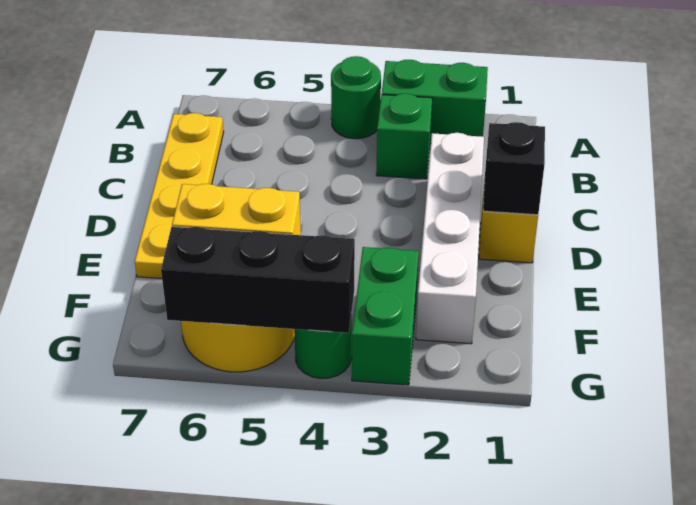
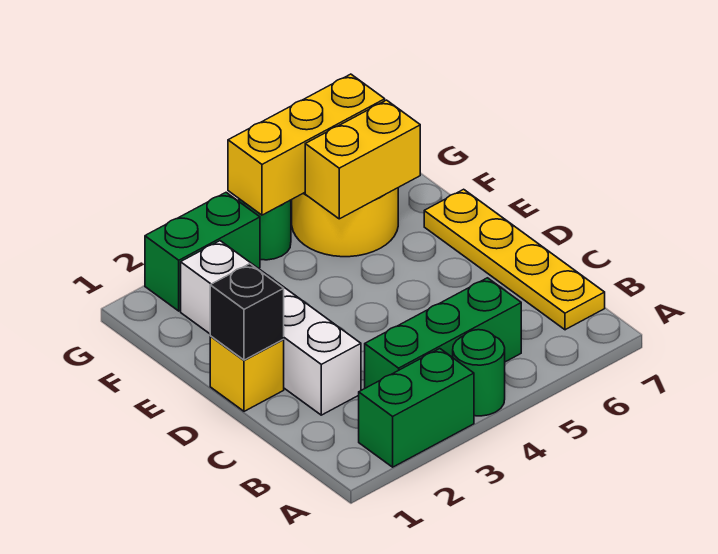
green 1x1 brick [376,94,432,179] -> green 1x3 brick [365,278,521,388]
green 1x2 brick [352,247,419,385] -> green 1x2 brick turned to [145,193,260,311]
black 1x3 brick [161,227,355,333] -> yellow 1x3 brick [228,74,385,215]

